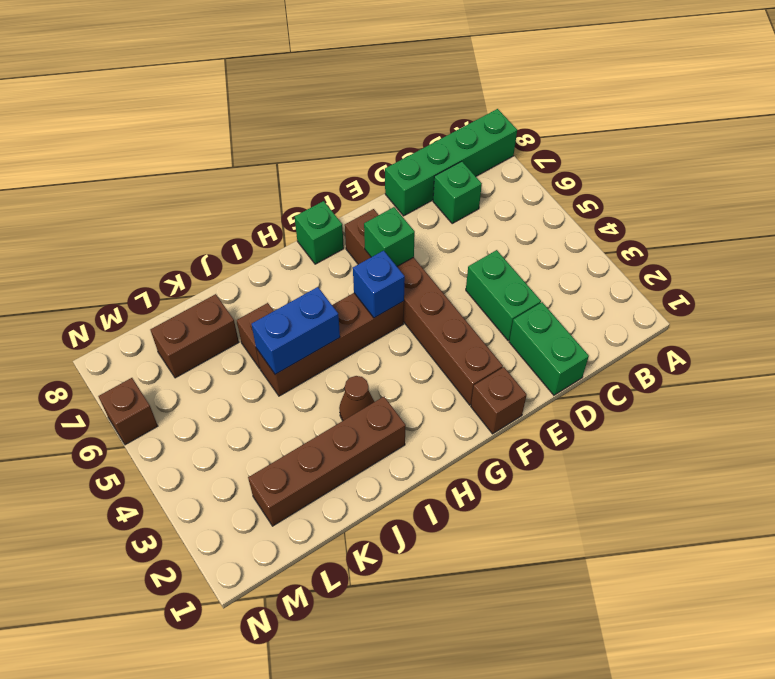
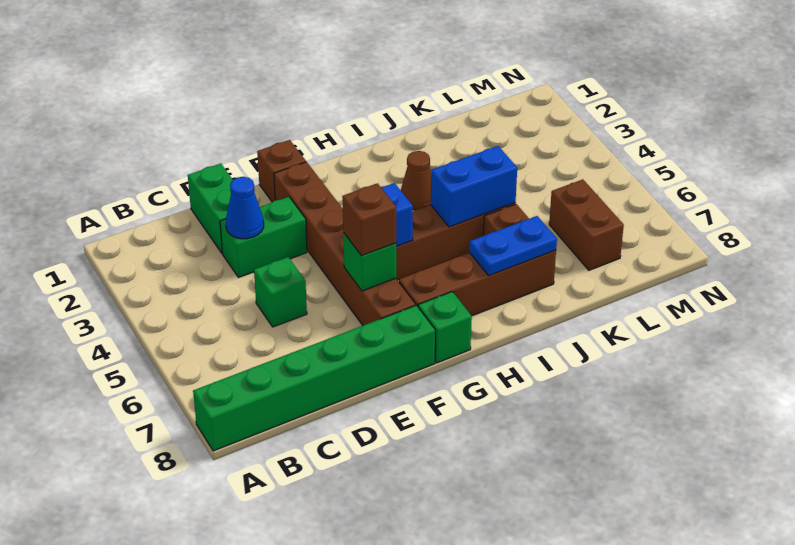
green 1x4 brick [385,109,517,216] -> green 1x6 brick [193,305,436,451]
green 1x1 brick [433,161,482,224] -> green 1x1 brick moved to [254,257,307,327]
green 1x2 brick [466,250,541,341] -> green 1x2 brick turned to [220,197,307,278]
none -> blue 1x1 cone [226,177,264,239]
brown 1x4 brick [248,397,406,526] -> brown 1x4 brick moved to [399,250,556,316]
none -> blue 1x2 plate [469,216,557,276]
brown 1x2 brick [150,294,239,378] -> brown 1x2 brick turned to [549,179,624,270]
brown 1x1 brick [98,378,158,445] -> brown 1x1 brick moved to [342,183,396,256]

